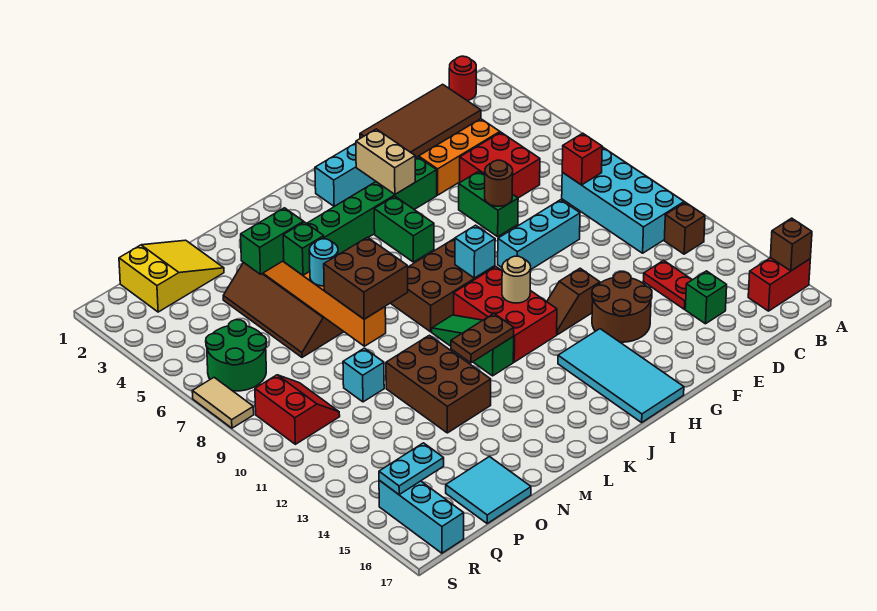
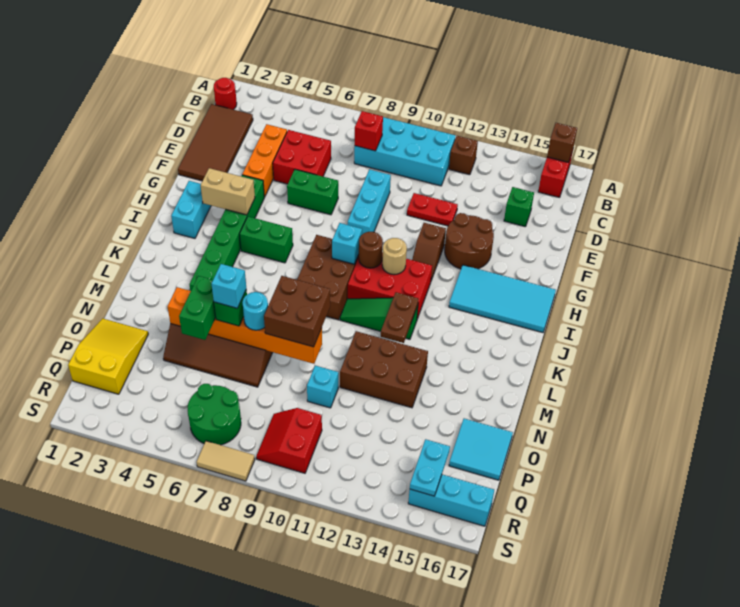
red 1x2 plate [643,260,692,309] -> red 1x2 plate moved to [407,193,458,226]
brown 1x1 round brick [485,160,513,206] -> brown 1x1 round brick moved to [359,232,383,268]
none -> cyan 1x1 brick [212,264,246,308]
red 2x2 slope [255,375,340,444] -> red 2x2 slope turned to [256,408,322,473]

